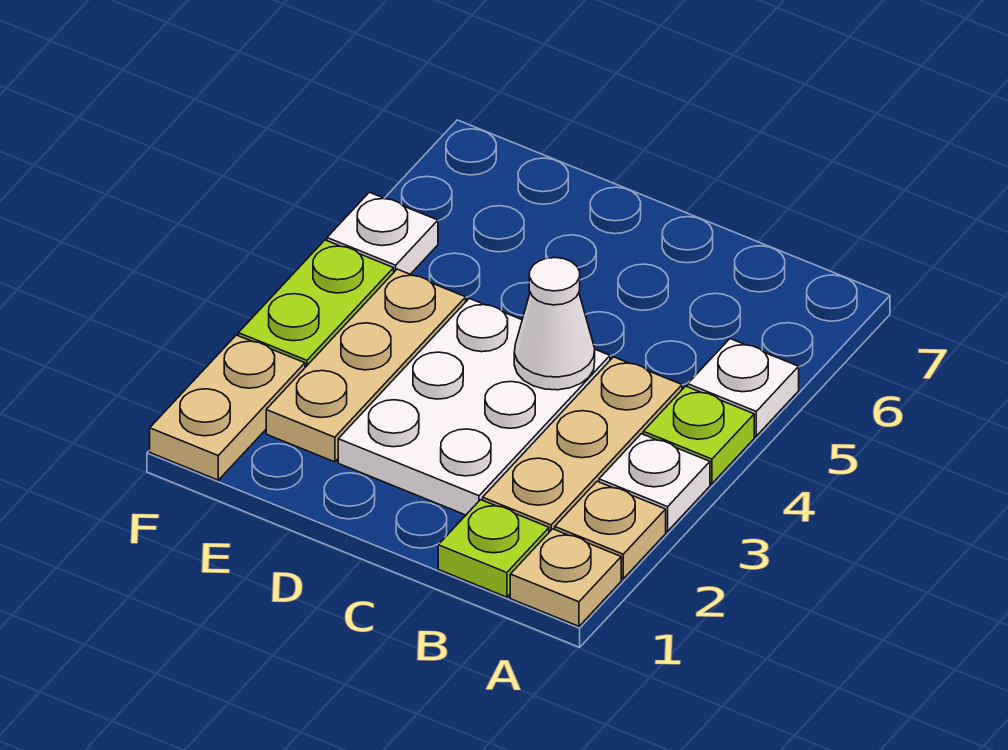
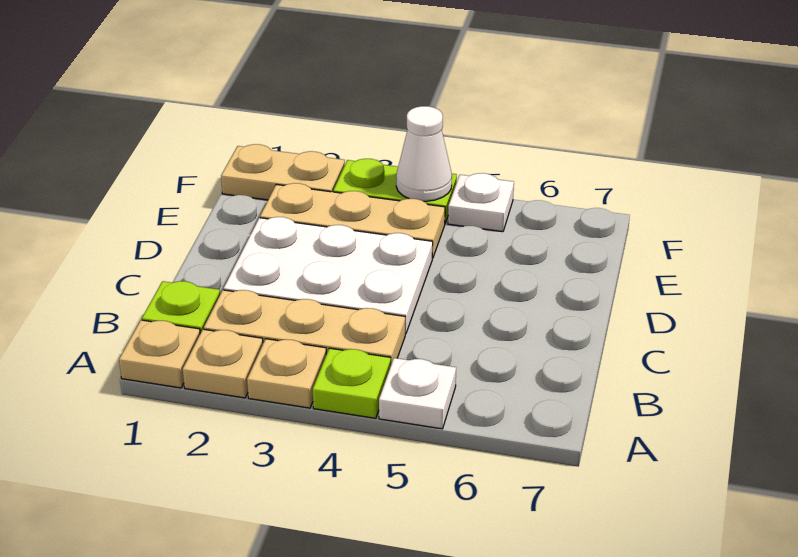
white 1x1 plate [599,434,710,531] -> tan 1x1 plate [247,339,326,408]
white 1x1 cone [514,258,595,390] -> white 1x1 cone moved to [396,106,452,201]

